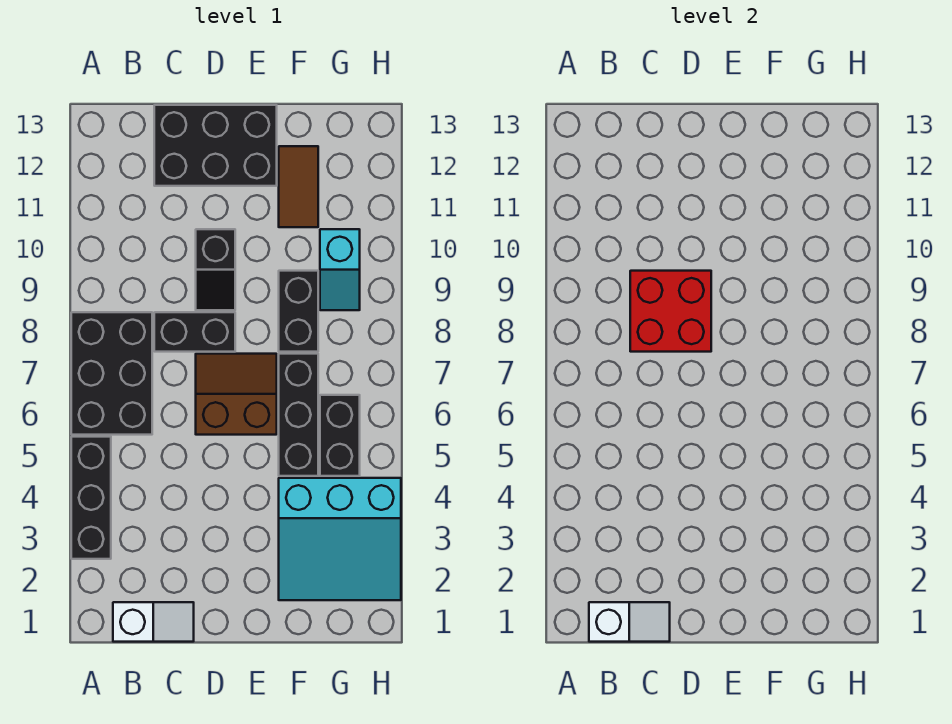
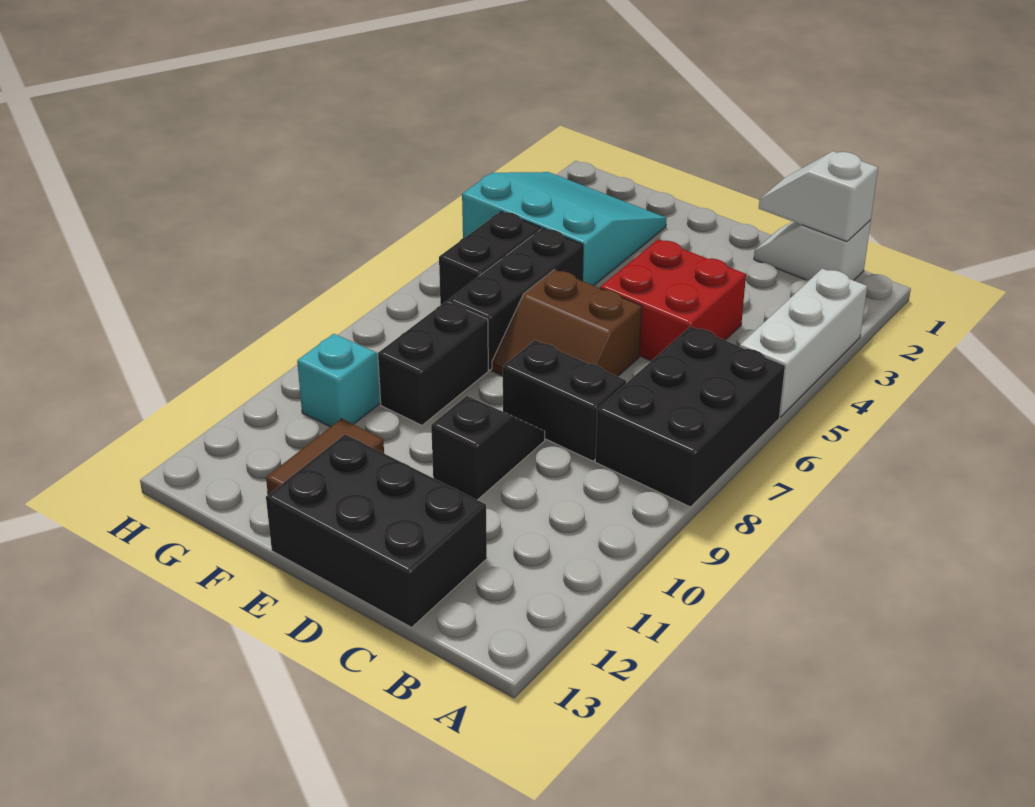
black 1x3 brick [71,437,111,559] -> white 1x3 brick [740,269,867,417]
red 2x2 brick [630,271,711,352] -> red 2x2 brick moved to [600,239,746,361]

